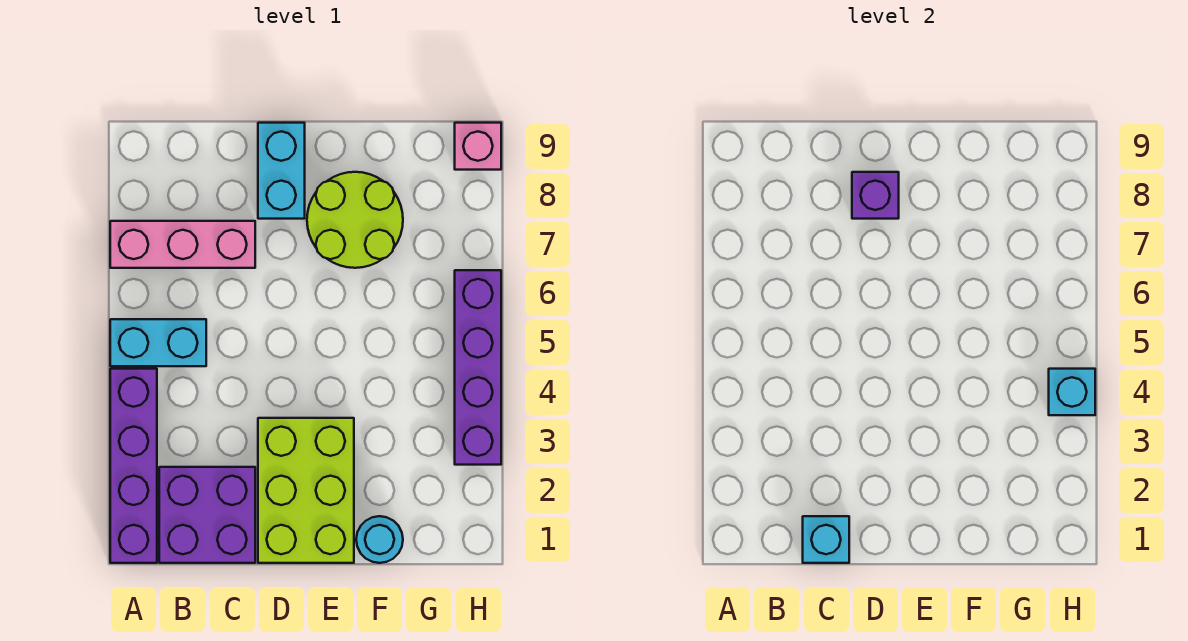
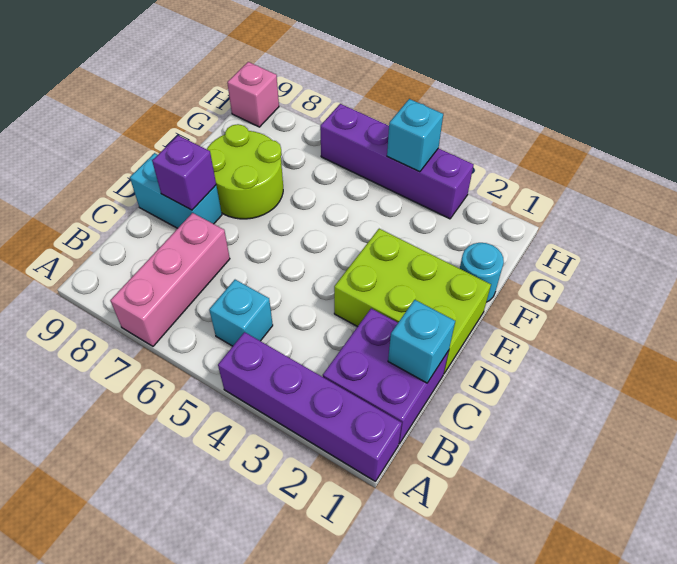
cyan 1x2 brick [110,319,206,366] -> cyan 1x1 brick [209,280,273,346]

